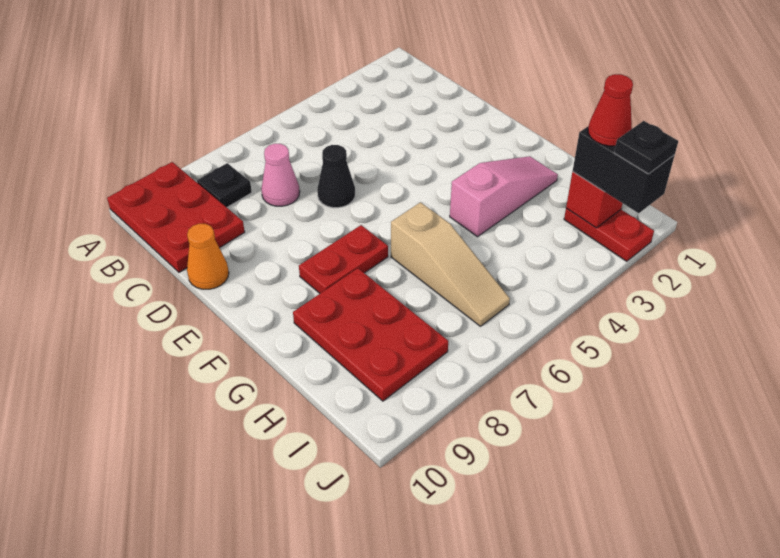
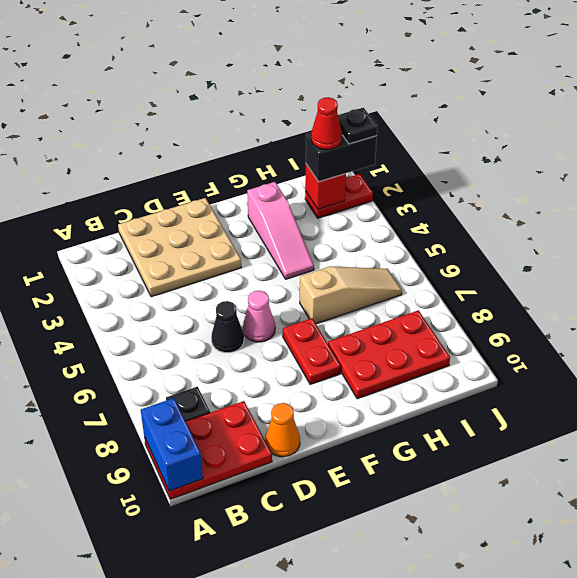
none -> blue 1x2 brick [141,398,203,491]
none -> tan 3x3 plate [118,198,241,297]
pink 1x1 cone [261,144,300,206] -> pink 1x1 cone moved to [243,291,275,342]
pink 1x3 slope [450,156,558,237] -> pink 1x3 slope turned to [247,182,314,279]

